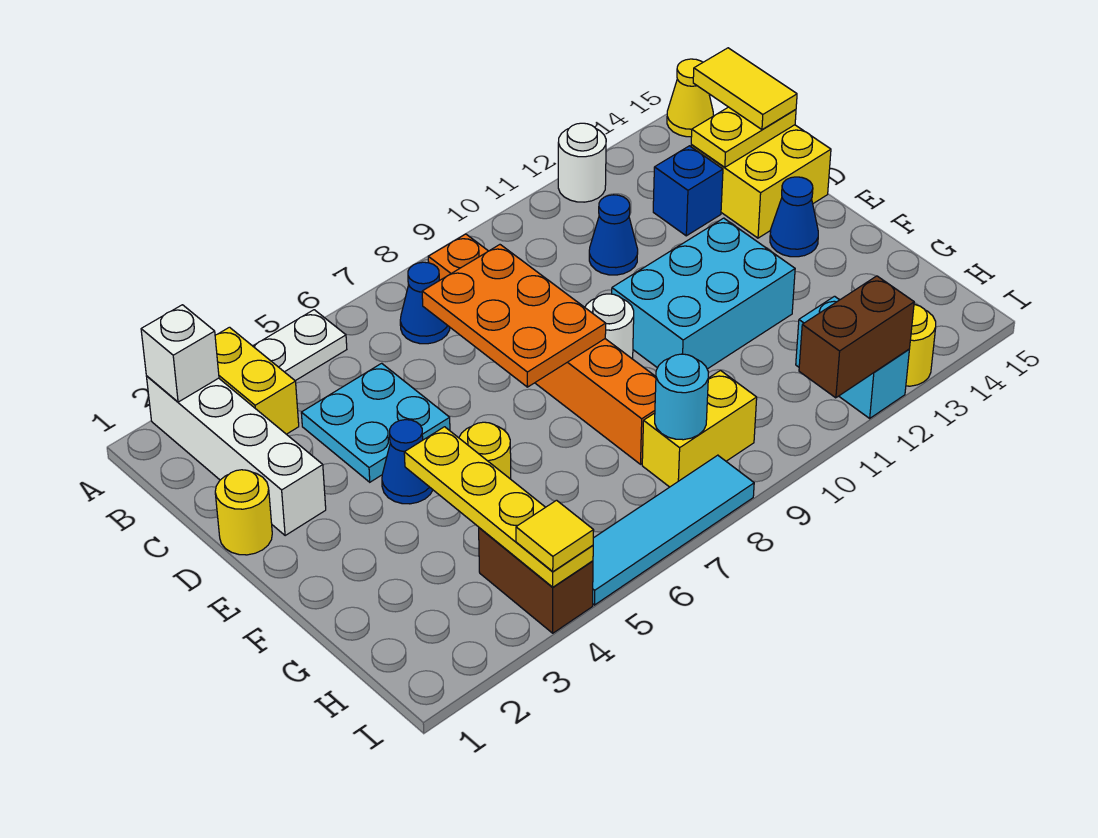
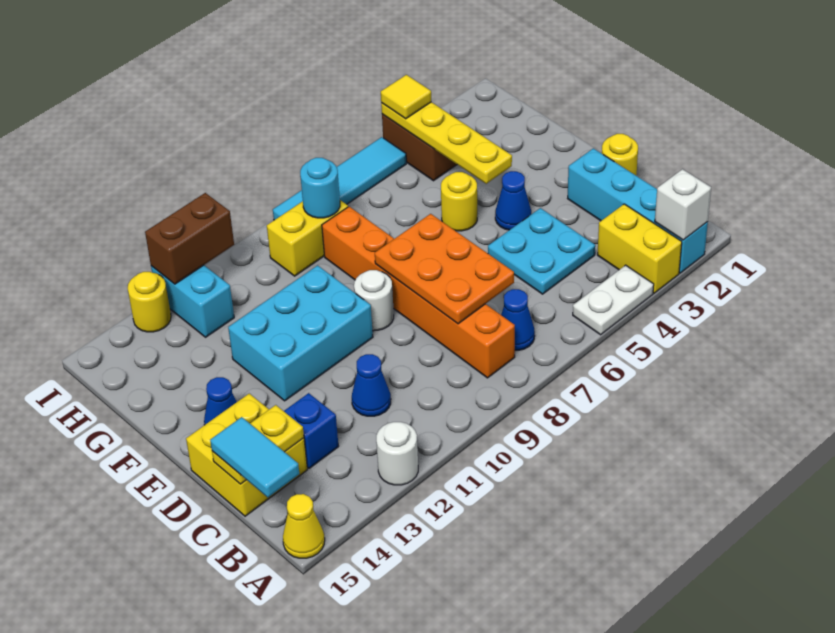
white 1x4 brick [146,376,326,536] -> cyan 1x4 brick [568,148,708,273]
yellow 1x2 tile [693,48,797,130] -> cyan 1x2 tile [210,417,299,497]

